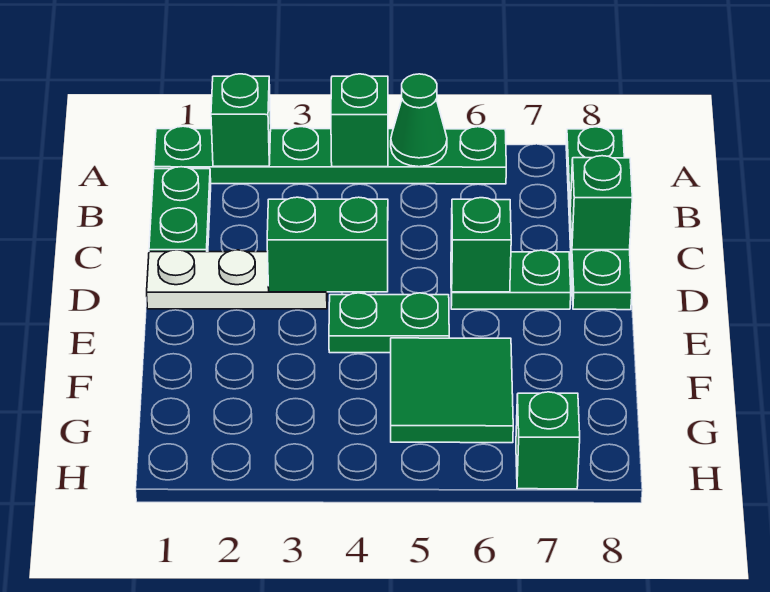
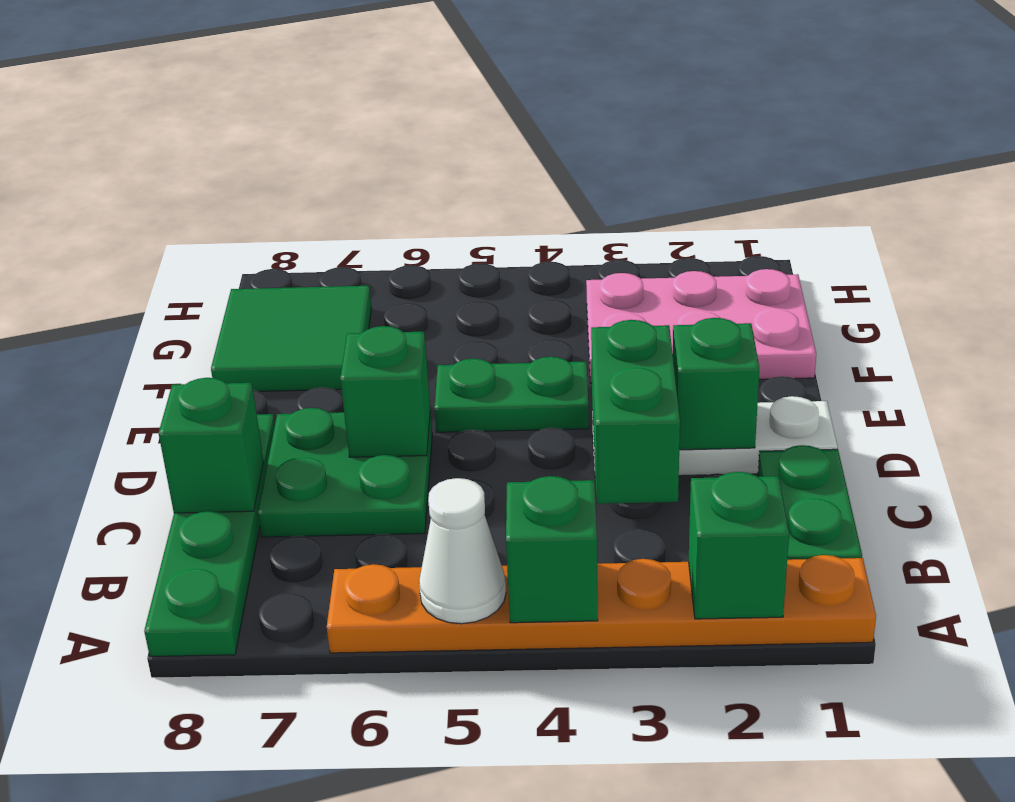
green 1x6 plate [154,126,506,184] -> orange 1x6 plate [327,555,876,653]
green 1x1 cone [391,74,447,167] -> white 1x1 cone [419,478,506,624]
green 1x2 brick [267,197,388,292] -> green 1x2 brick turned to [591,320,680,504]
green 1x2 plate [451,250,571,309] -> green 2x2 plate [258,408,432,537]
none -> pink 2x3 plate [586,269,816,383]
green 2x2 tile [391,338,513,443] -> green 2x2 tile moved to [211,286,371,391]
green 1x1 brick [516,392,580,489] -> green 1x1 brick moved to [673,318,759,450]

